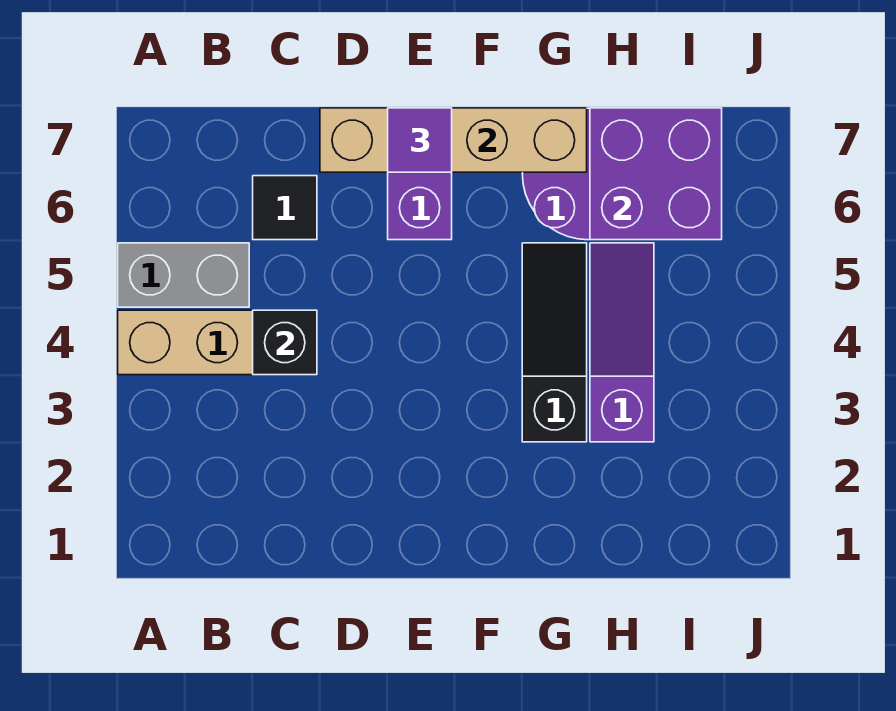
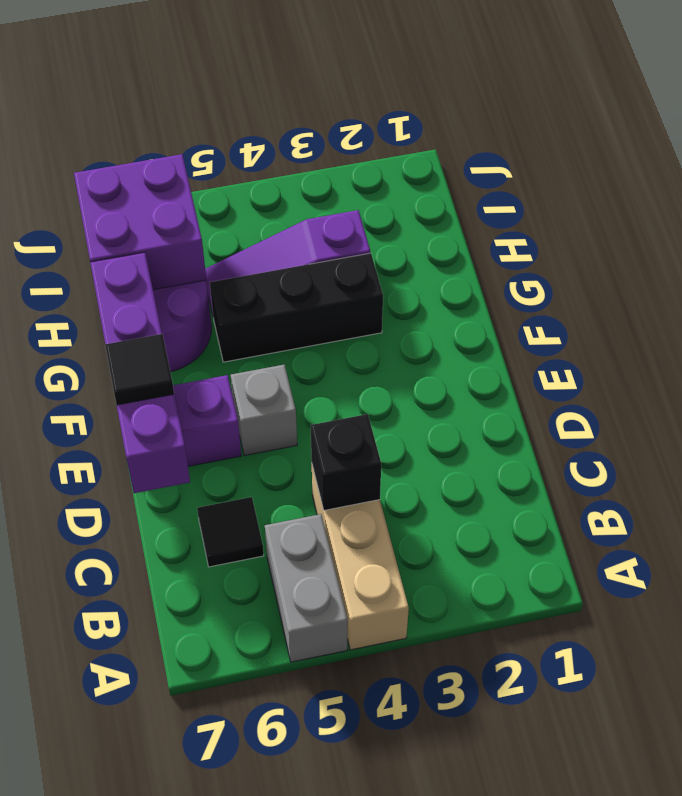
tan 1x4 brick [320,108,587,172] -> purple 1x4 brick [90,252,190,493]
none -> grey 1x1 brick [231,365,297,456]
purple 1x1 tile [388,108,452,172] -> black 1x1 tile [105,334,174,405]
black 1x3 slope [522,243,587,442] -> black 1x3 brick [210,253,383,362]

